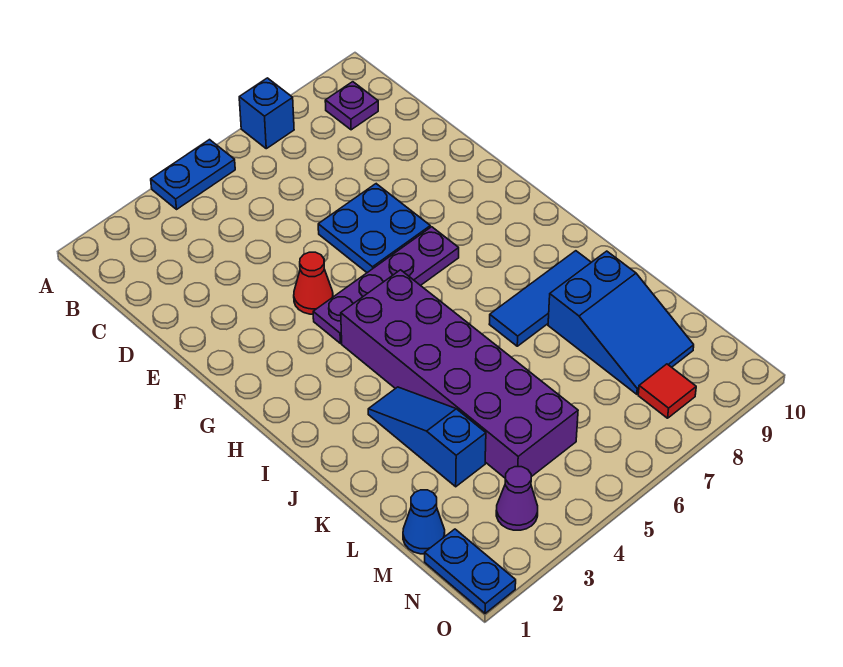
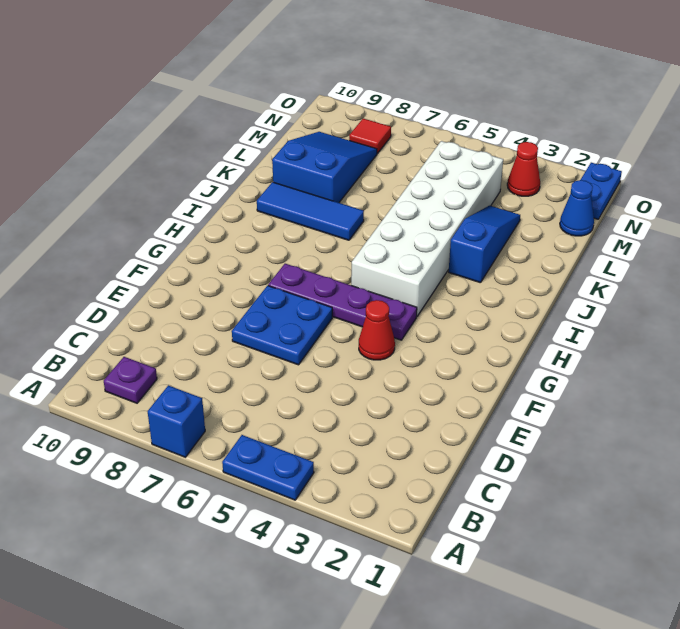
purple 2x6 brick [341,270,578,478] -> white 2x6 brick [351,141,503,316]
blue 1x3 slope [368,387,486,487] -> blue 1x3 slope turned to [449,206,520,283]
purple 1x1 cone [496,467,538,530] -> red 1x1 cone [507,142,540,196]

